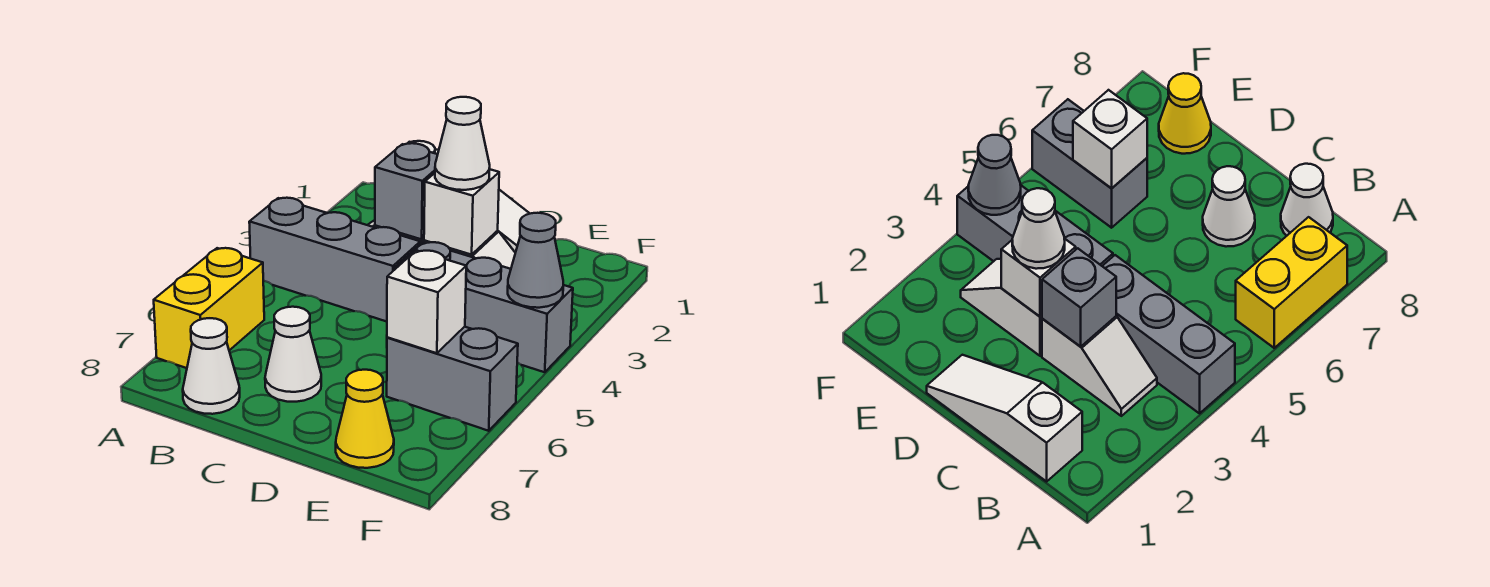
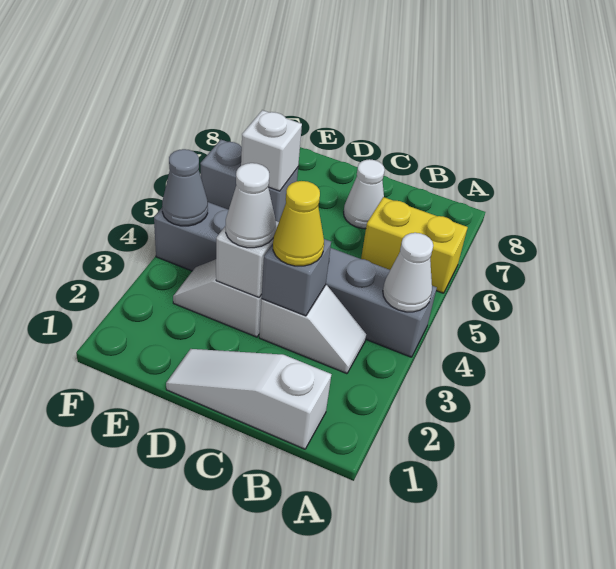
yellow 1x2 brick [154,248,264,368] -> yellow 1x2 brick turned to [361,197,468,293]
white 1x1 cone [183,318,240,414] -> white 1x1 cone moved to [383,233,433,312]
yellow 1x1 cone [336,370,394,468] -> yellow 1x1 cone moved to [273,181,324,266]

